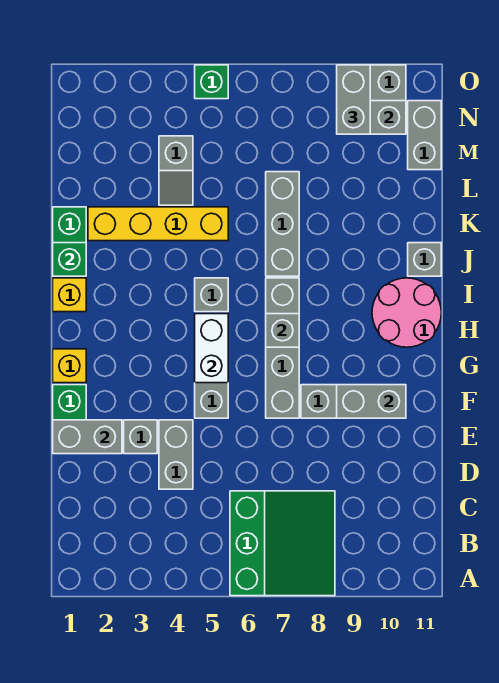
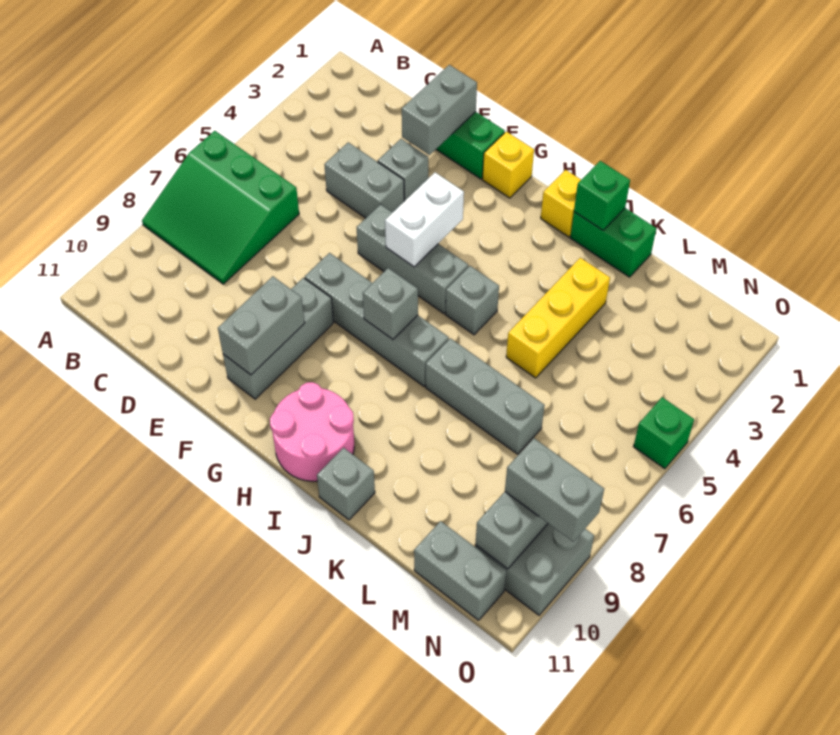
white 1x2 brick [195,314,228,383] -> white 1x2 brick turned to [385,173,464,267]
yellow 1x4 brick [88,207,228,241] -> yellow 1x3 brick [506,258,610,378]
grey 1x2 slope [159,136,193,205] -> none

